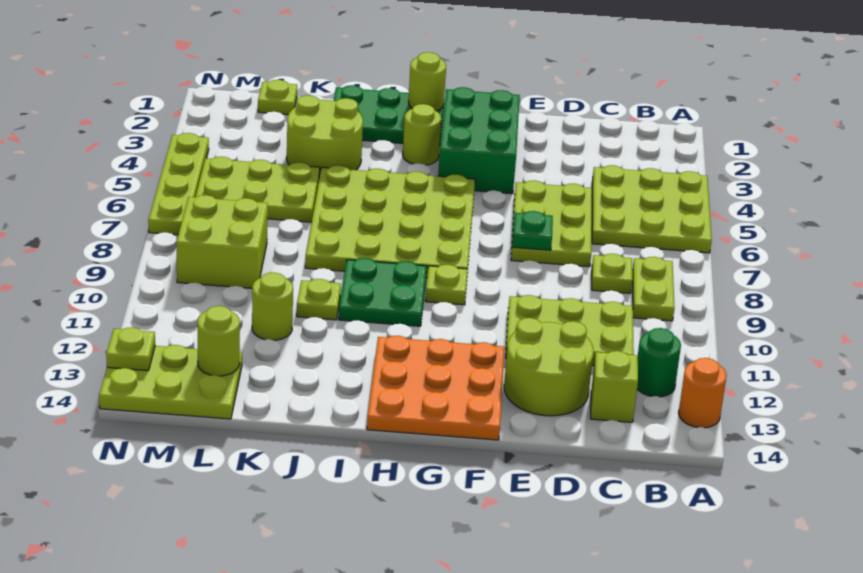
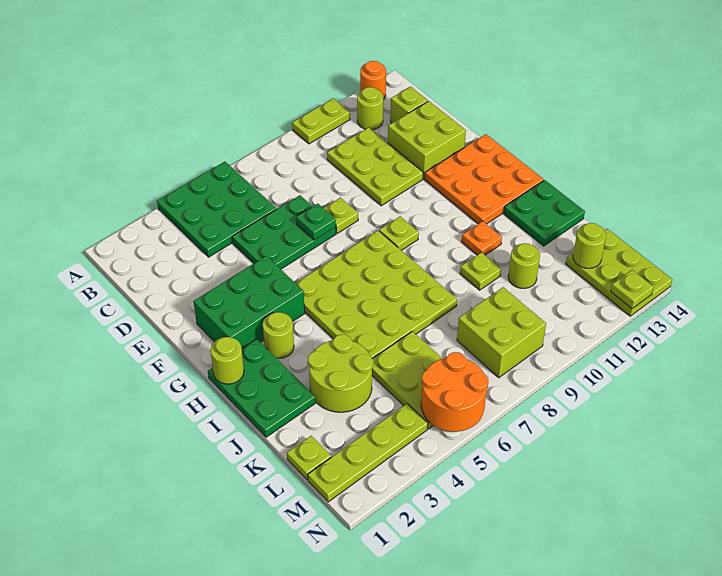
lime 3x3 plate [592,165,712,253] -> green 3x3 plate [157,162,277,257]
lime 1x2 plate [632,257,675,321] -> lime 1x2 plate moved to [292,99,350,144]
green 1x1 round brick [637,328,681,397] -> lime 1x1 round brick [357,87,383,130]
lime 1x1 plate [592,254,632,293] -> lime 1x1 plate moved to [324,198,358,234]
lime 2x3 plate [511,181,592,267] -> green 2x3 plate [232,195,336,269]
lime 2x2 round brick [504,318,594,416] -> lime 2x2 brick [388,101,466,179]
green 2x2 plate [339,258,427,326] -> green 2x2 plate moved to [504,180,585,246]
none -> orange 1x1 plate [462,221,502,255]
none -> orange 2x2 round brick [421,352,488,432]
lime 1x4 plate [148,133,209,235] -> lime 1x4 plate moved to [308,404,428,502]

